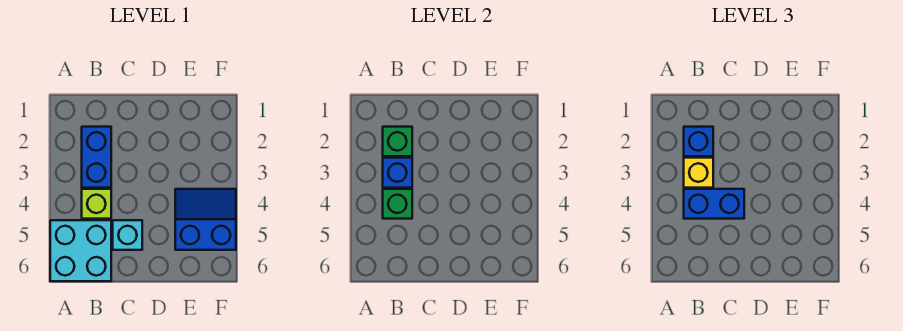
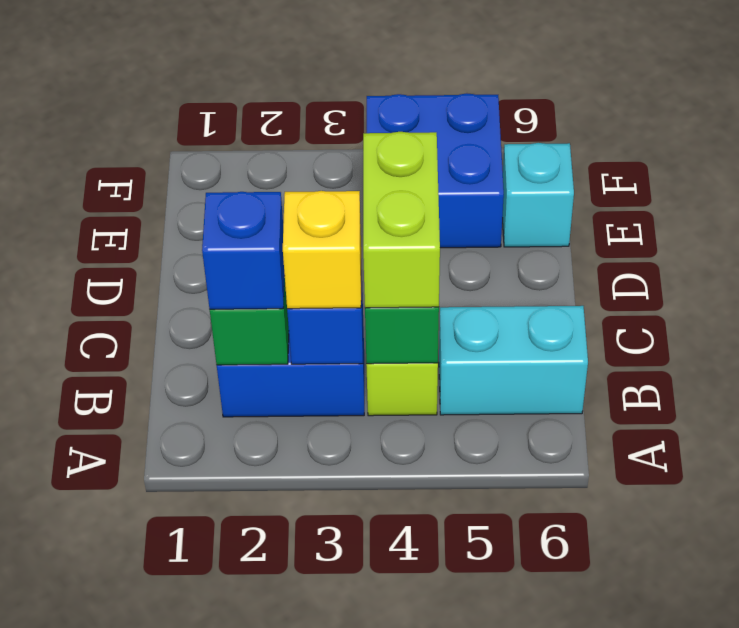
cyan 2x2 brick [50,220,111,281] -> cyan 1x2 brick [439,306,588,415]
blue 1x2 brick [684,189,744,219] -> lime 1x2 brick [363,132,440,308]
cyan 1x1 brick [113,220,142,250] -> cyan 1x1 brick moved to [502,143,574,247]
blue 2x2 slope [175,189,236,250] -> blue 2x2 brick [367,93,504,248]

